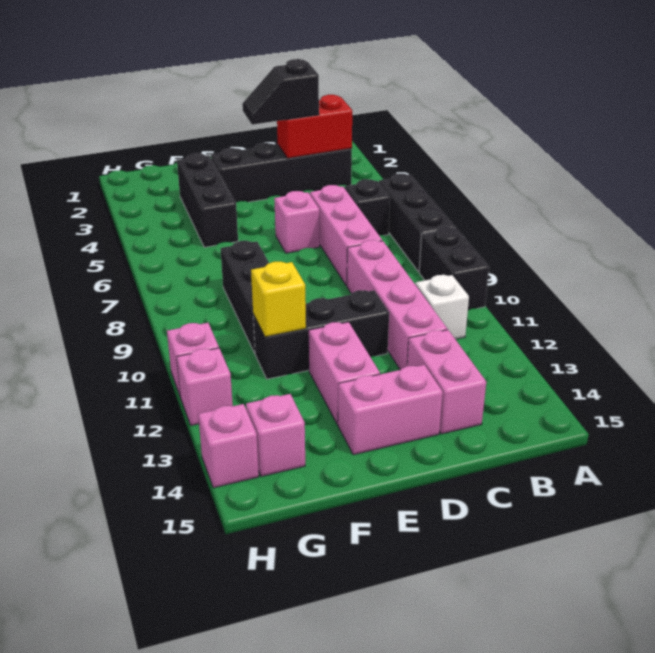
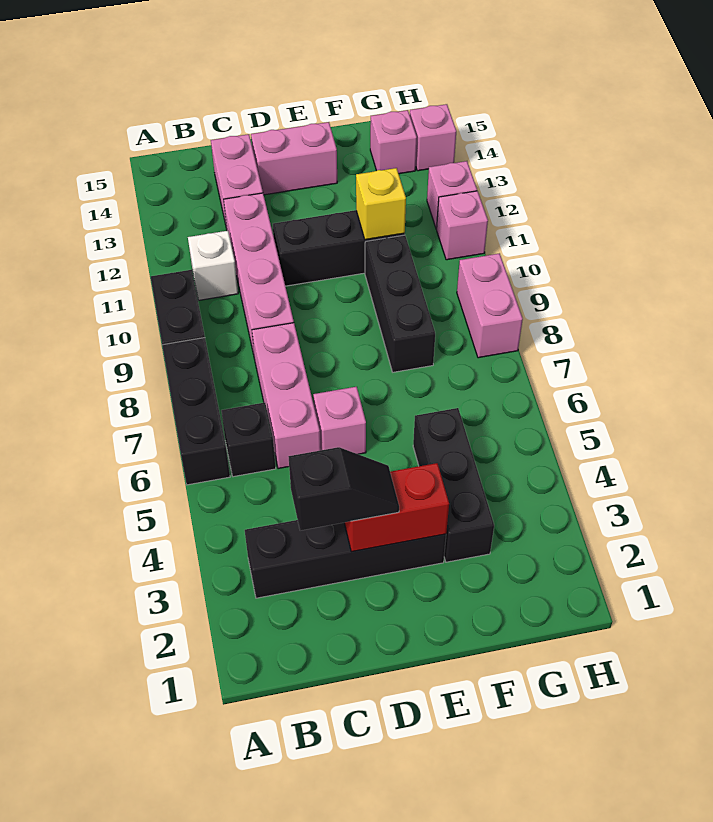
red 1x2 brick [277,95,352,158] -> red 1x2 brick moved to [344,463,449,552]
pink 1x2 brick [309,322,380,425] -> pink 1x2 brick moved to [457,253,523,358]

